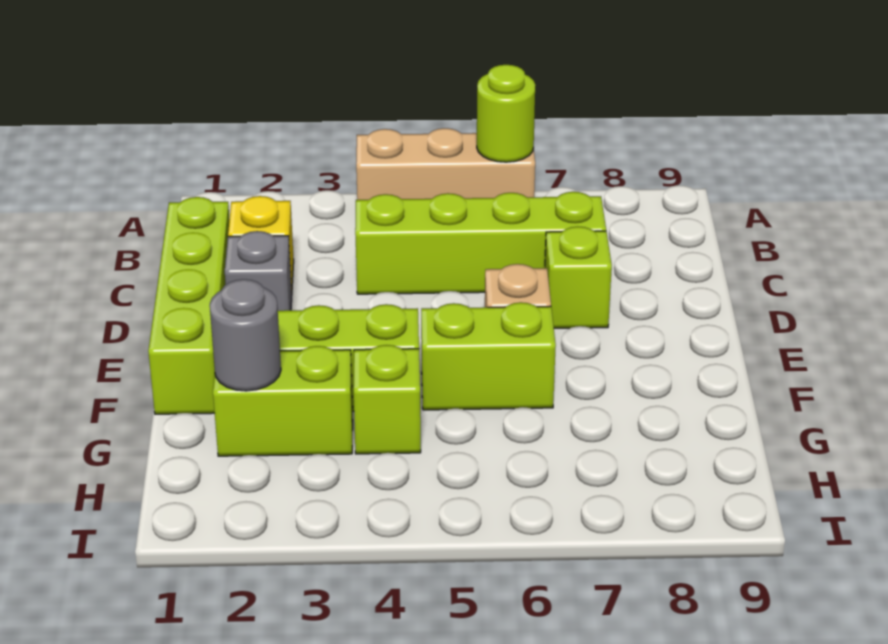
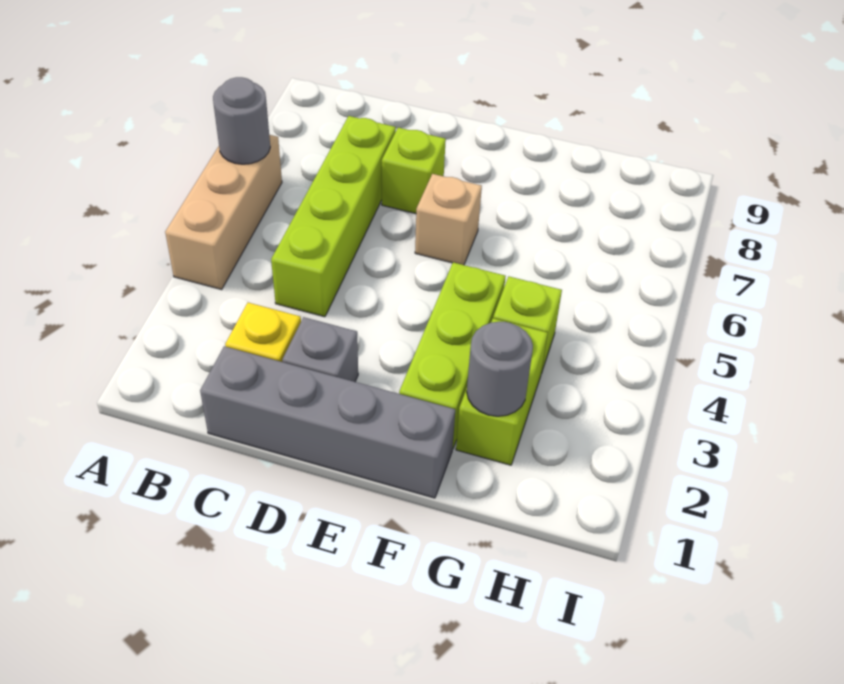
lime 1x1 round brick [477,65,535,162] -> grey 1x1 round brick [213,77,270,164]
lime 1x4 brick [148,197,230,414] -> grey 1x4 brick [200,346,455,498]
lime 1x2 brick [421,302,556,410] -> none

